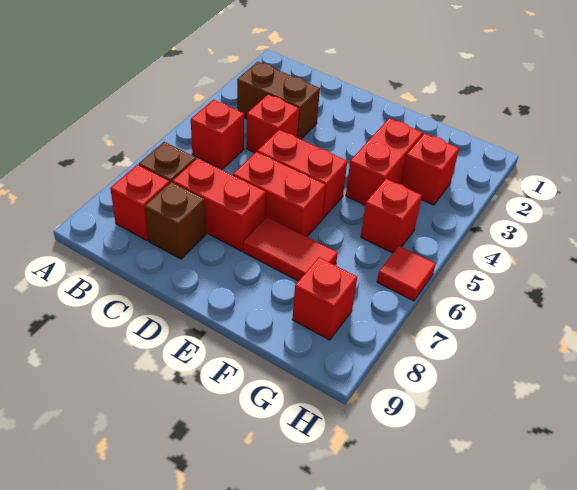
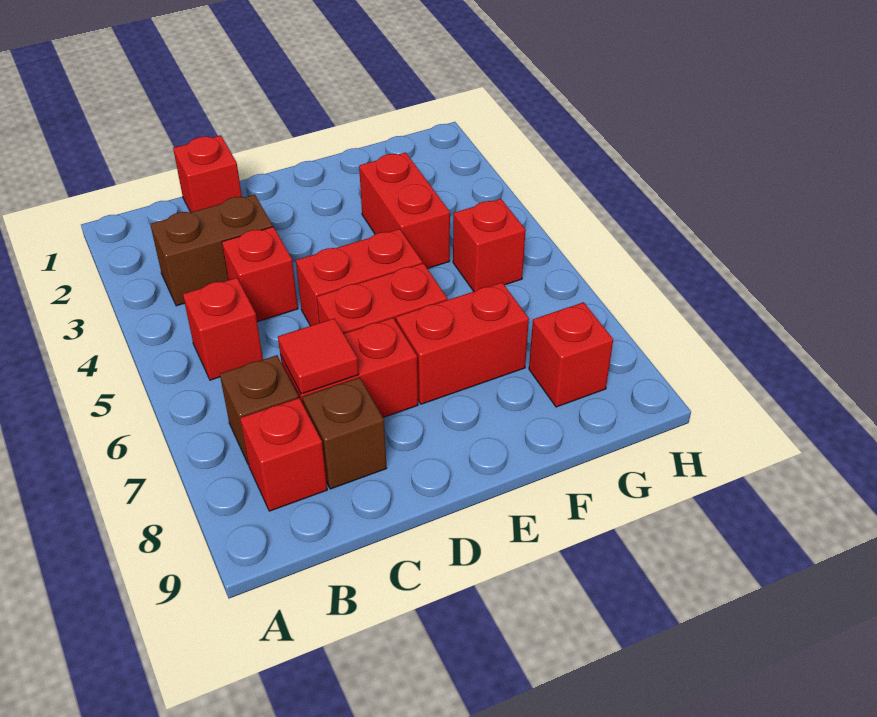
red 1x2 tile [243,217,338,281] -> red 1x2 brick [396,283,529,404]
red 1x1 brick [401,133,459,205] -> red 1x1 brick moved to [173,135,242,212]
red 1x1 tile [377,246,436,301] -> red 1x1 tile moved to [278,318,359,394]

